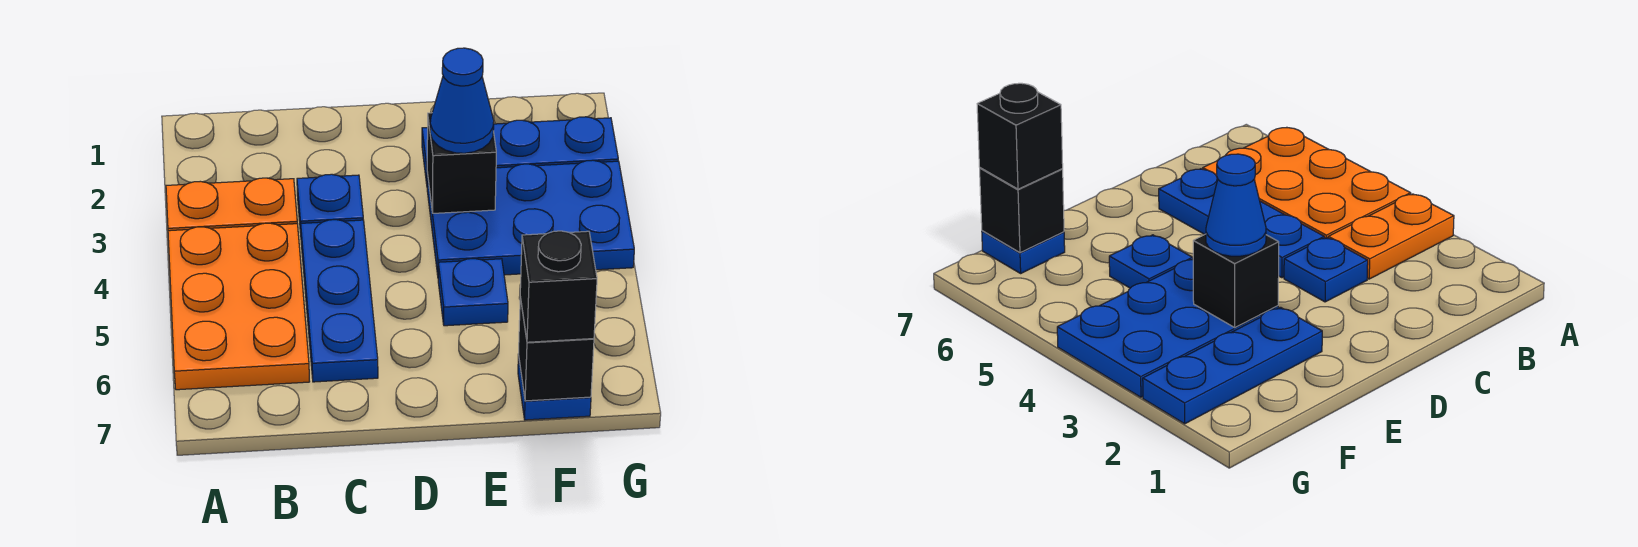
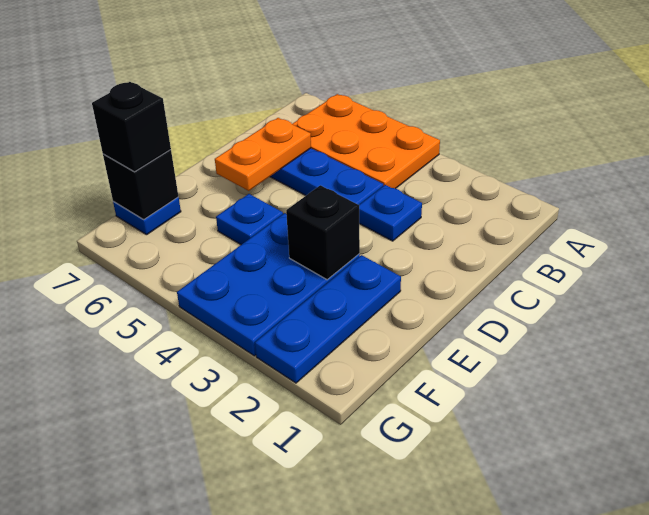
orange 1x2 plate [166,178,297,231] -> orange 1x2 plate moved to [215,118,311,191]
blue 1x1 cone [430,48,494,153] -> none

